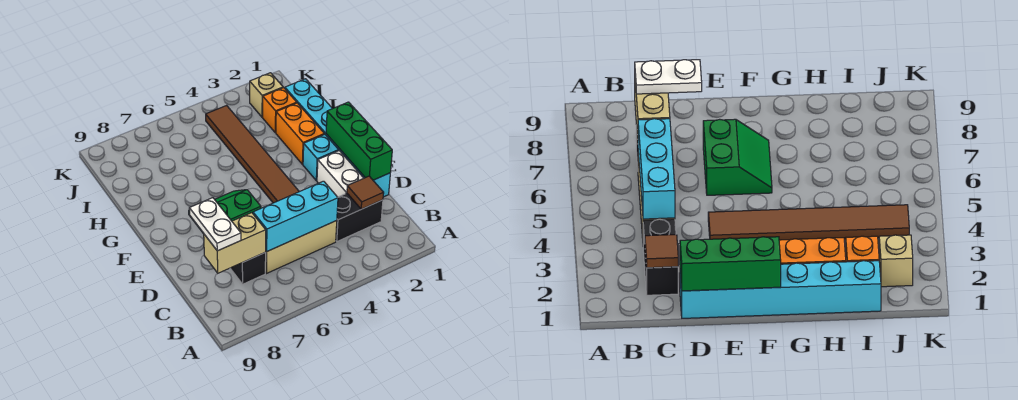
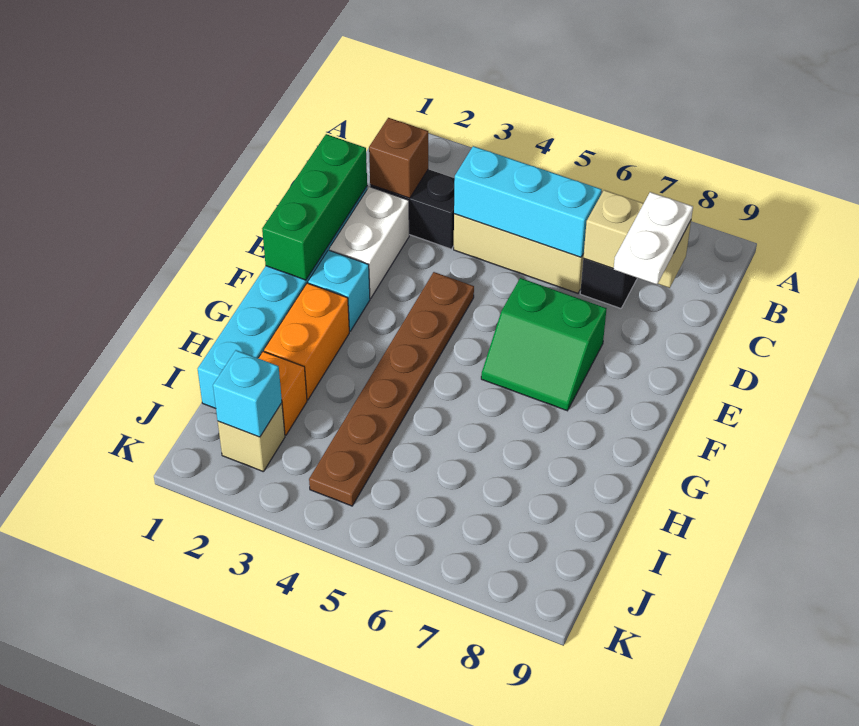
brown 1x1 tile [347,176,384,209] -> brown 1x1 brick [369,118,428,198]
brown 1x6 tile [206,105,299,203] -> brown 1x6 plate [309,272,474,506]
none -> cyan 1x1 brick [213,350,282,437]

